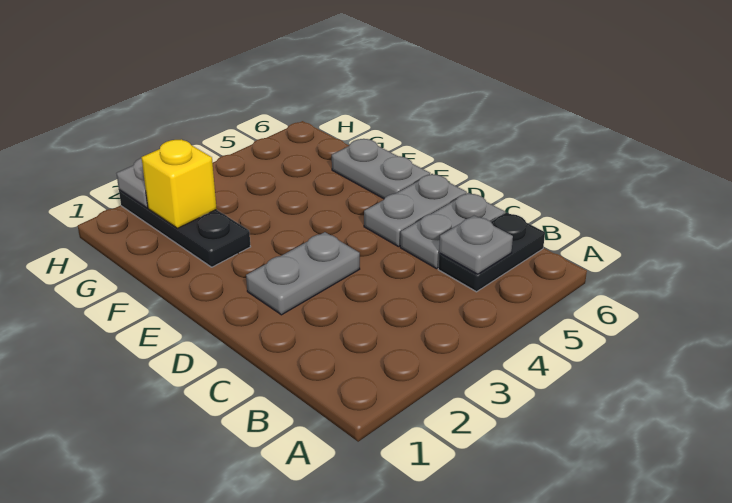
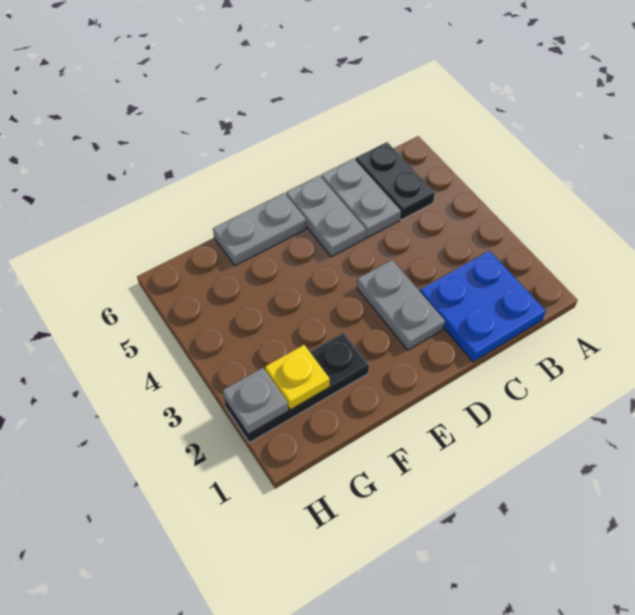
none -> blue 2x2 plate [420,251,546,362]
grey 1x1 plate [439,216,513,274] -> none
yellow 1x1 brick [141,139,217,228] -> yellow 1x1 plate [265,345,330,410]

